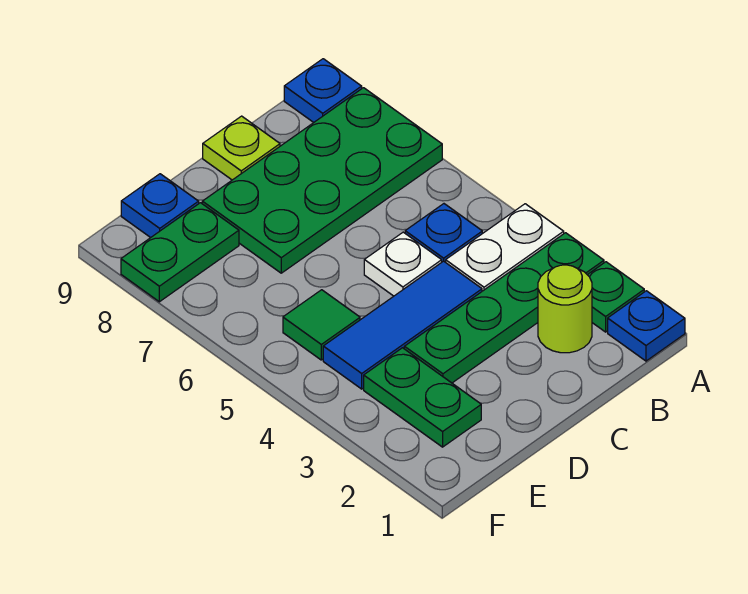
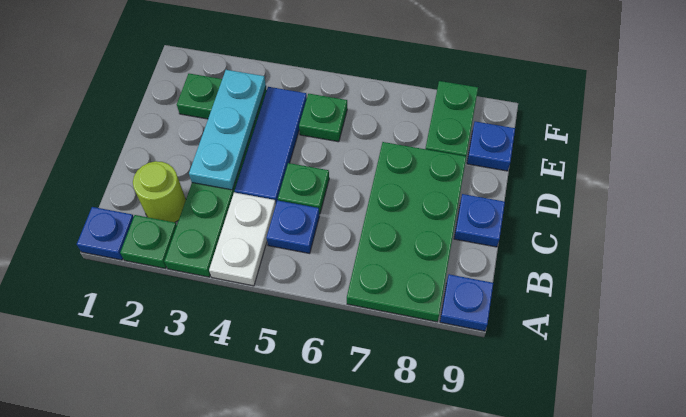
none -> cyan 1x3 plate [189,70,266,190]
white 1x1 plate [364,232,442,296] -> green 1x1 plate [278,163,329,214]
lime 1x1 plate [203,116,280,180] -> blue 1x1 plate [454,194,505,247]
green 1x1 tile [283,290,360,360] -> green 1x1 plate [299,94,347,142]

